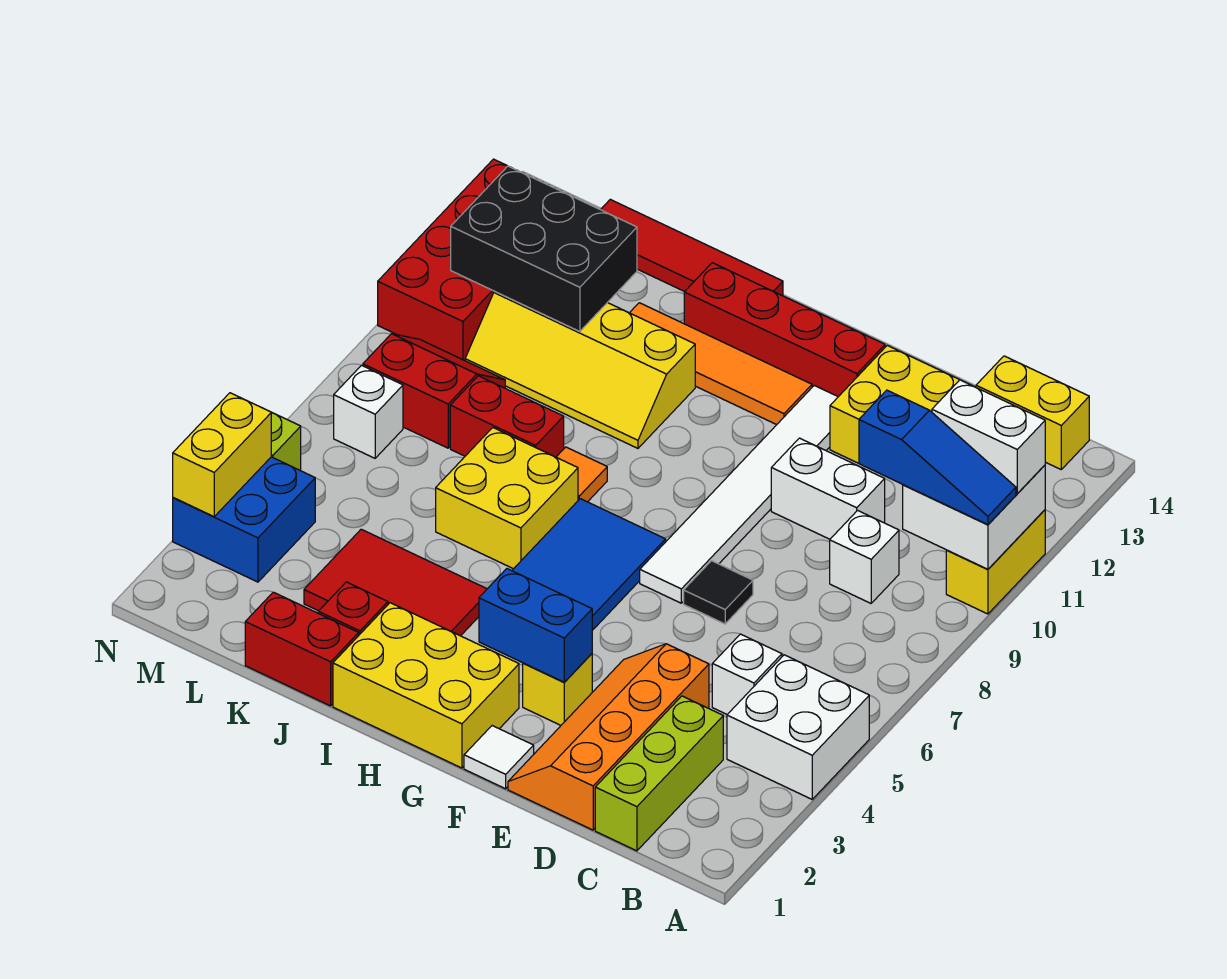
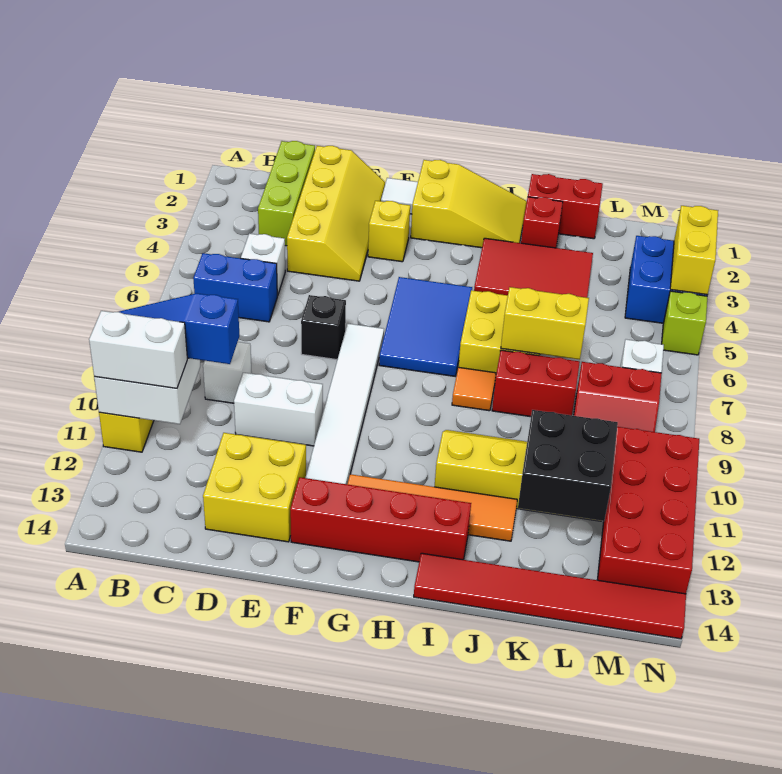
white 2x2 brick [727,655,869,799] -> none
yellow 1x2 brick [976,356,1089,469] -> yellow 1x2 brick moved to [501,287,589,360]
orange 2x4 slope [508,644,709,830] -> yellow 2x4 slope [287,146,385,281]
black 1x1 tile [684,561,753,624] -> black 1x1 brick [301,295,346,360]
blue 1x2 brick [479,569,592,682] -> blue 1x2 brick moved to [193,253,277,322]
yellow 2x3 brick [333,603,519,768] -> yellow 2x3 slope [411,160,527,248]
red 1x4 tile [601,199,783,296] -> red 1x6 tile [414,553,686,639]
black 2x3 brick [451,166,637,331] -> black 2x2 brick [518,410,618,521]

